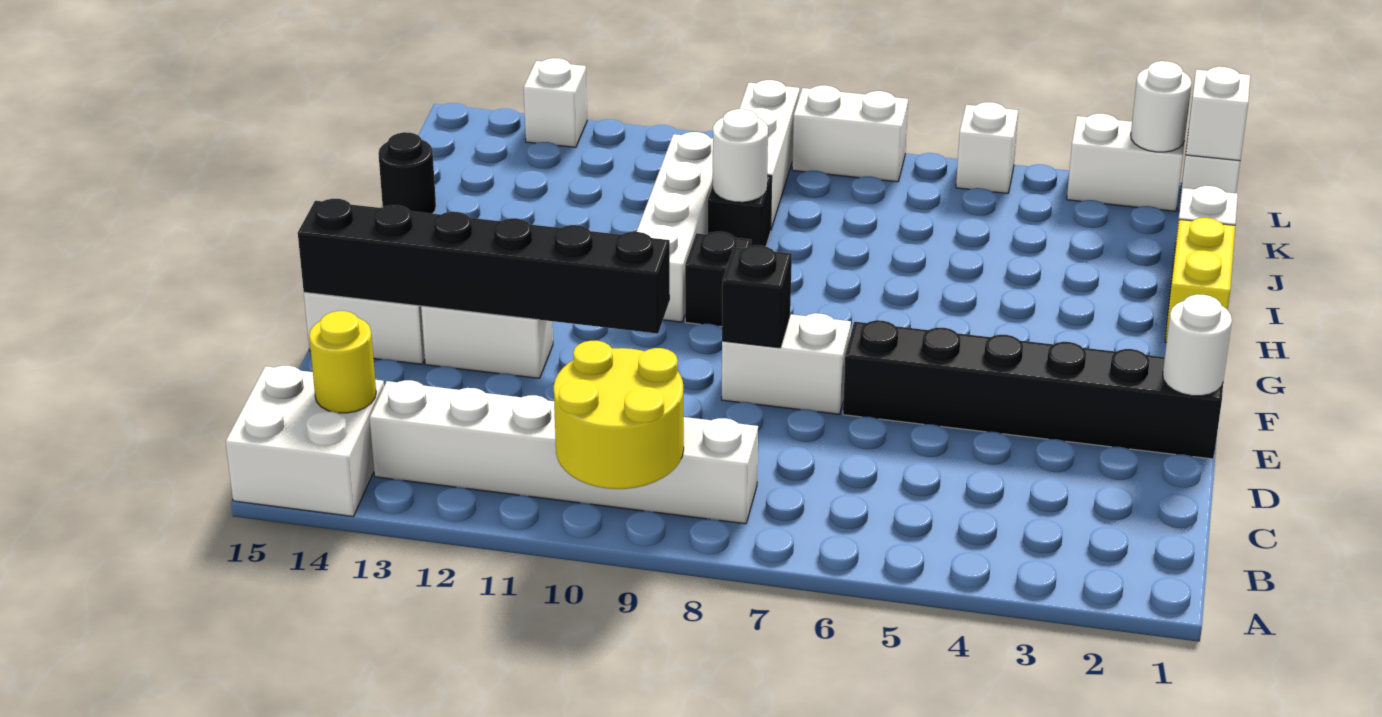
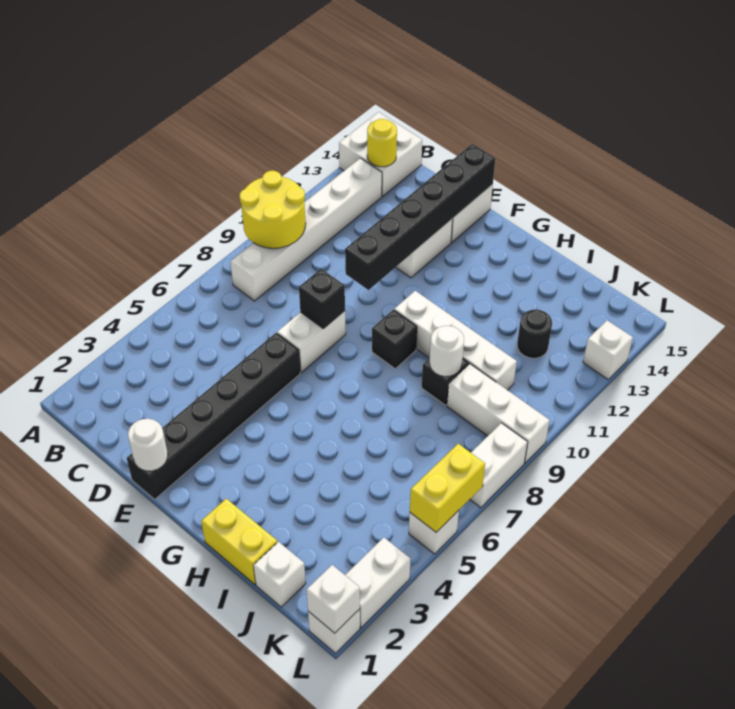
black 1x1 round brick [378,132,436,214] -> black 1x1 round brick moved to [517,310,552,358]
white 1x1 round brick [1131,61,1192,152] -> none
none -> yellow 1x2 brick [410,444,485,532]

